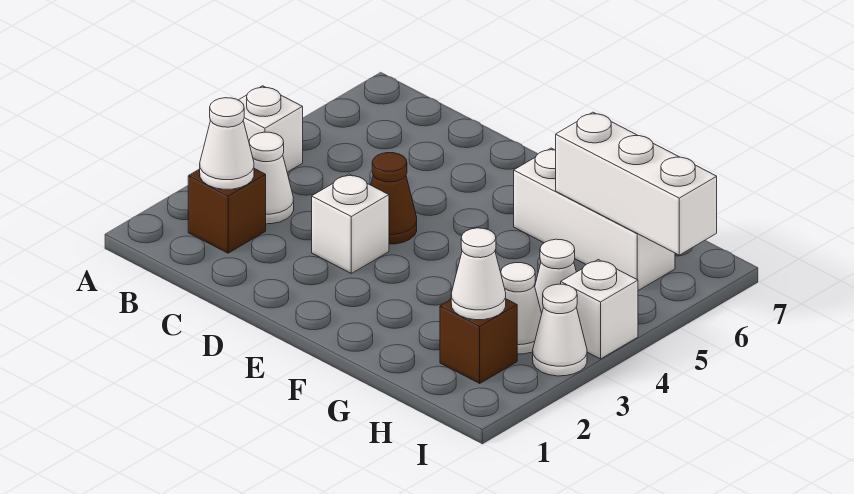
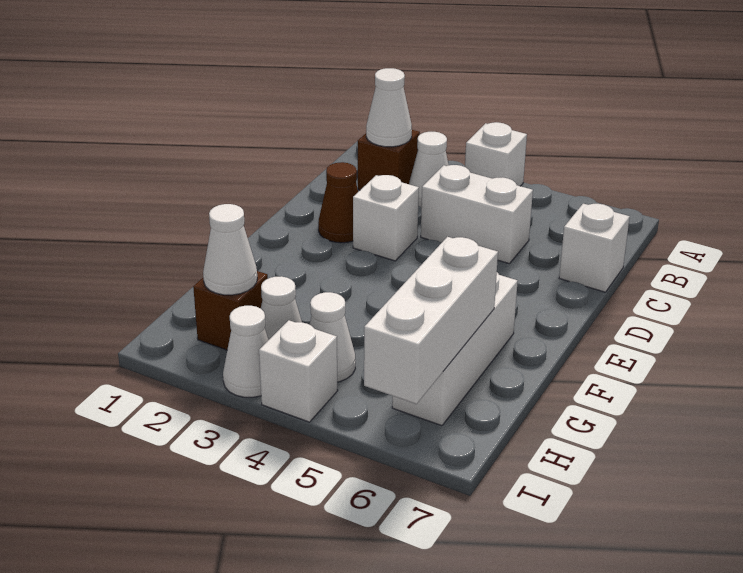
none -> white 1x2 brick [421,165,533,263]
none -> white 1x1 brick [559,204,630,292]
brown 1x1 cone [371,153,417,244] -> brown 1x1 cone moved to [318,162,358,243]

